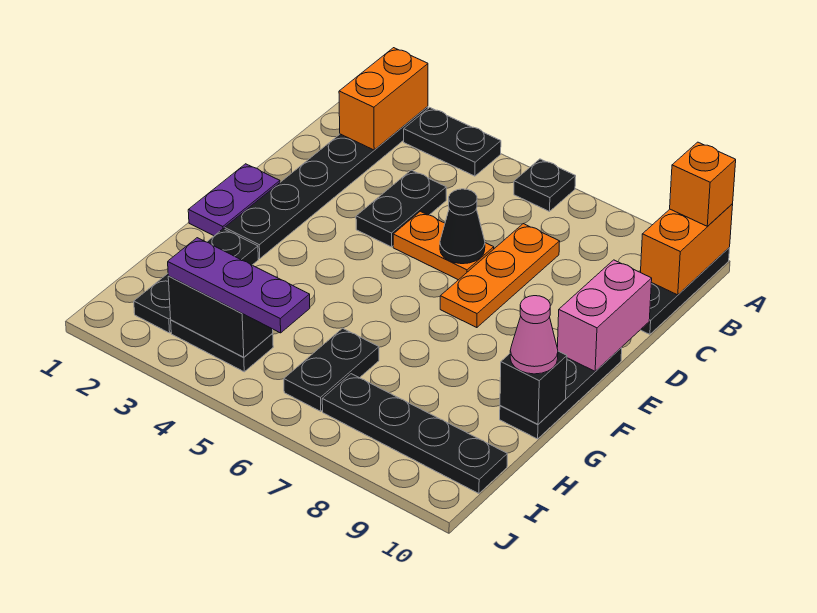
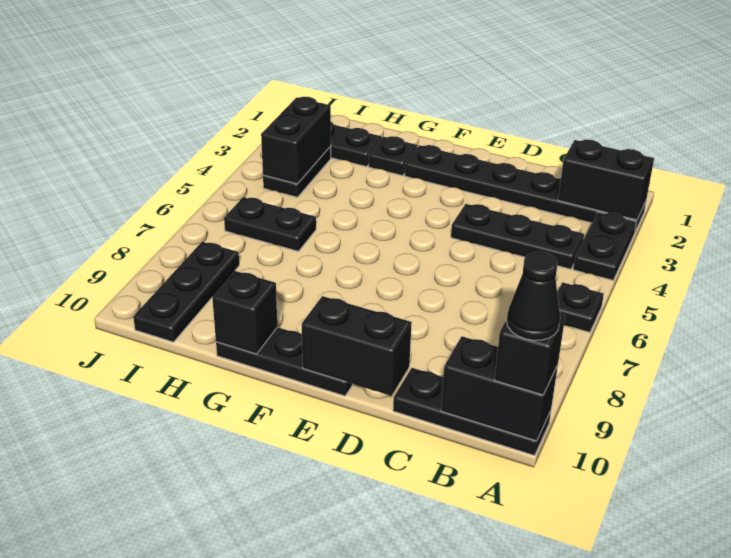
orange 1x2 brick [339,48,428,150] -> black 1x2 brick [558,140,654,220]
orange 1x2 brick [641,204,733,295] -> black 1x2 brick [441,336,558,441]
orange 1x1 brick [670,142,736,226] -> black 1x1 brick [495,314,565,395]
black 1x2 plate [356,170,446,247] -> black 1x3 plate [451,204,584,269]
orange 1x3 plate [440,224,560,328] -> none
orange 1x2 plate [393,211,494,280] -> none
black 1x1 cone [440,189,485,264] -> black 1x1 cone moved to [507,252,560,340]
pink 1x2 brick [557,260,652,371] -> black 1x2 brick [302,296,412,396]
purple 1x2 plate [188,164,280,236] -> none
pink 1x1 cone [510,296,558,374] -> none
purple 1x3 plate [168,238,310,333] -> none
black 1x4 plate [322,374,507,494] -> black 1x3 plate [133,242,239,342]

